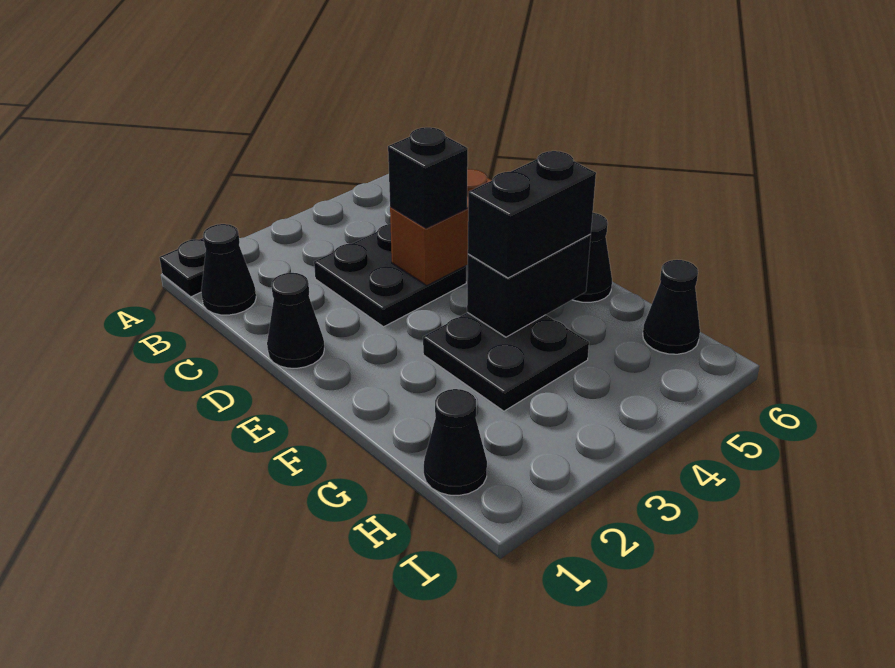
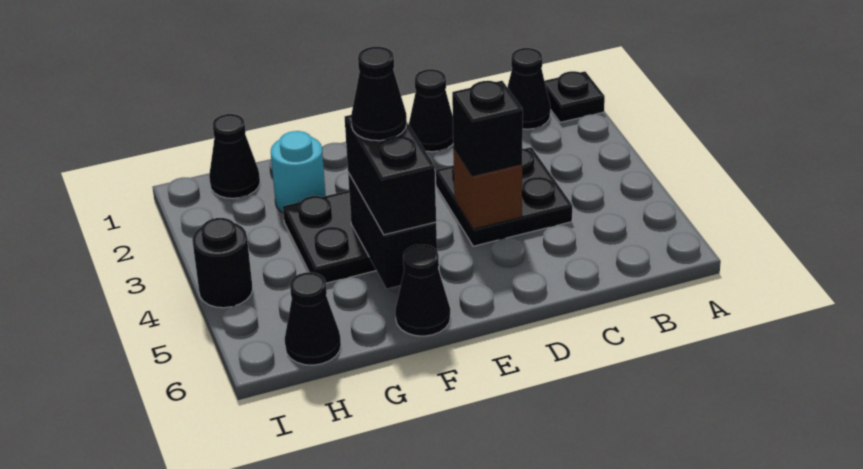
brown 1x2 brick [390,169,492,286] -> brown 1x1 brick [453,147,522,229]
none -> black 1x1 cone [351,47,407,141]
none -> cyan 1x1 round brick [271,131,326,213]
none -> black 1x1 round brick [192,218,253,308]

